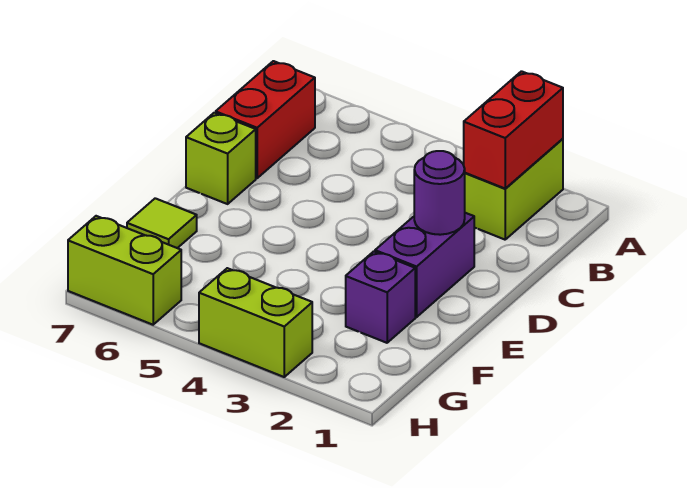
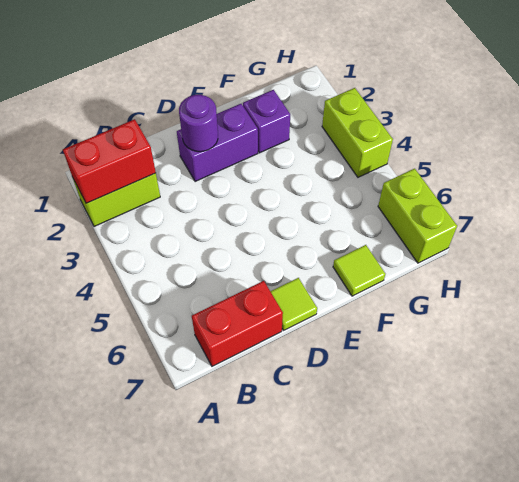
lime 1x1 brick [186,113,256,204] -> lime 1x1 tile [270,278,317,331]

